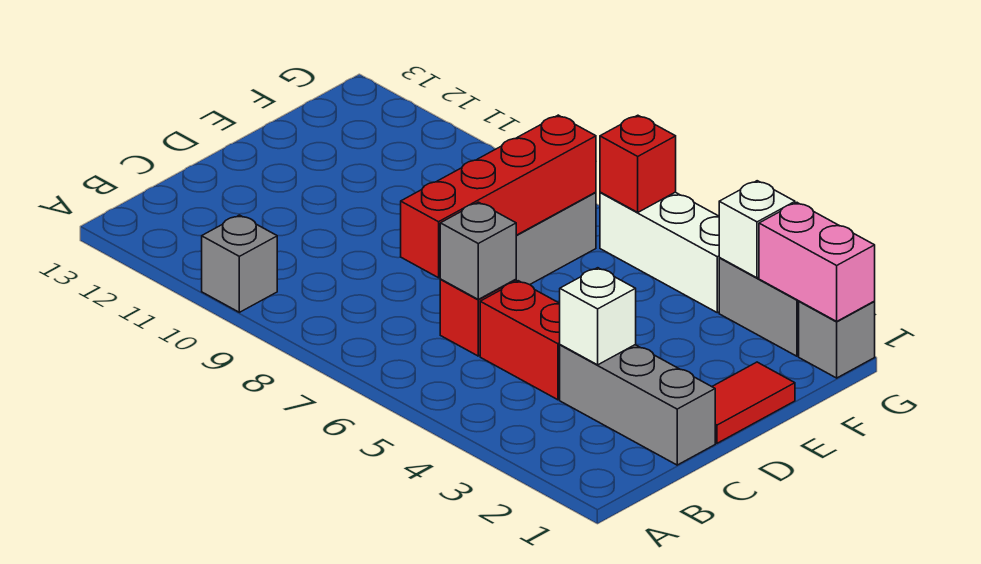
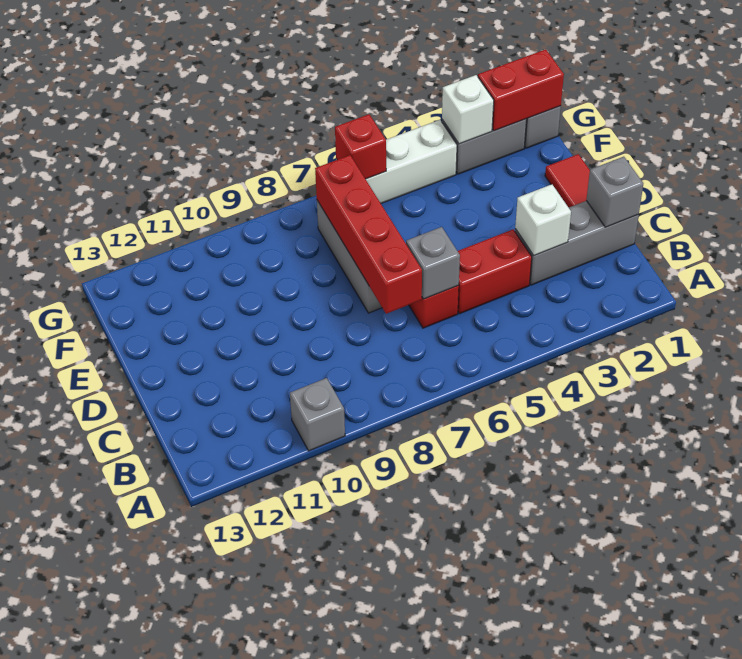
none -> grey 1x1 brick [586,157,643,227]
pink 1x2 brick [759,203,875,321] -> red 1x2 brick [478,49,564,131]

